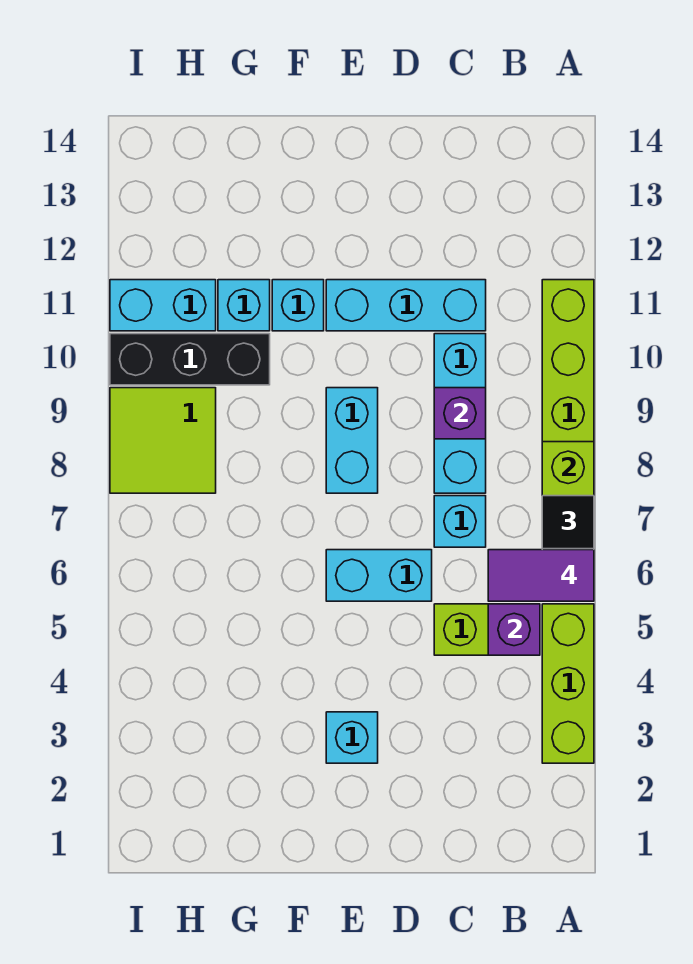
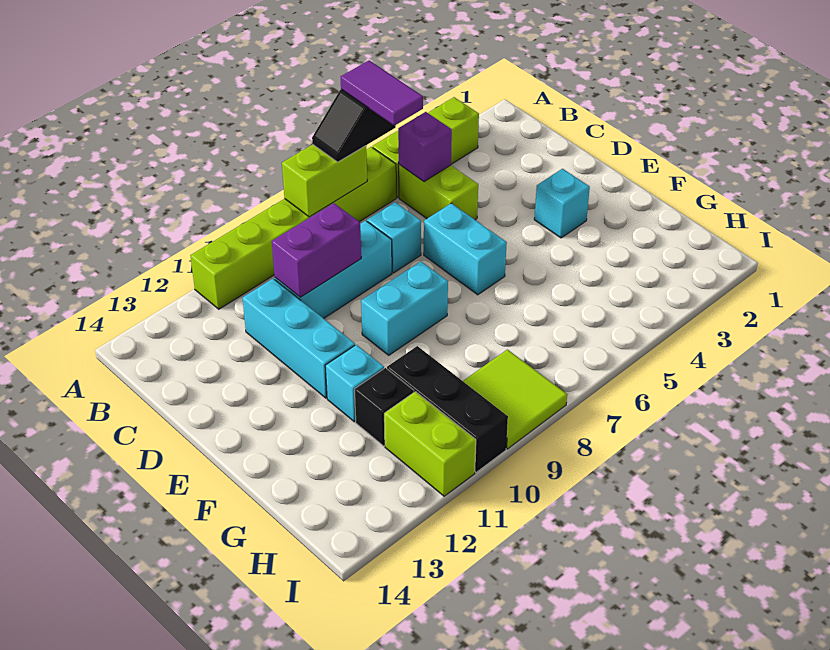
purple 1x1 brick [434,388,486,439] -> purple 1x2 brick [272,203,361,297]
cyan 1x1 brick [218,280,270,331] -> black 1x1 brick [354,368,414,446]
cyan 1x2 brick [110,280,216,331] -> lime 1x2 brick [384,392,476,496]

